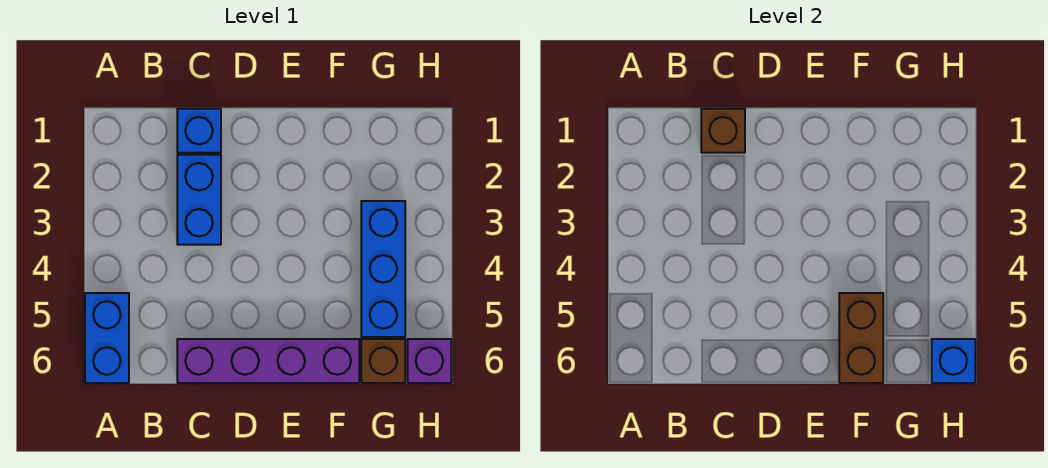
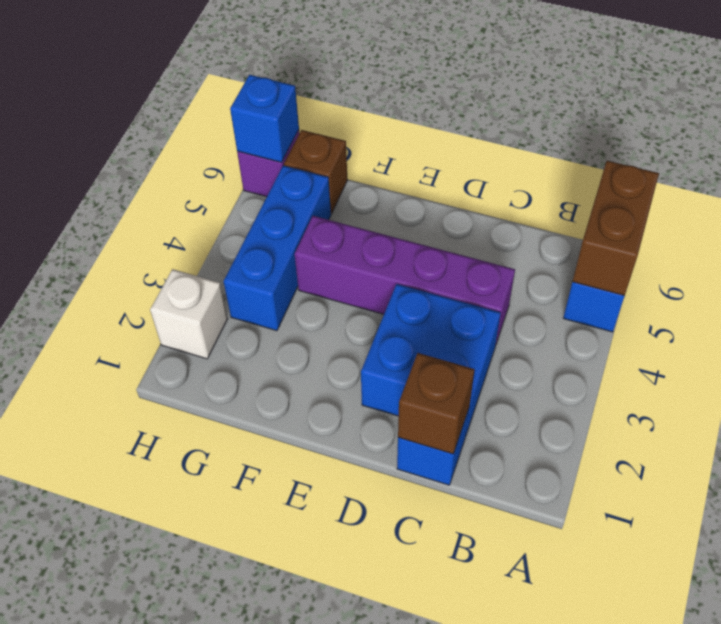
blue 1x2 brick [177,155,221,245] -> blue 2x2 brick [361,284,501,434]
purple 1x4 brick [177,339,359,383] -> purple 1x4 brick moved to [295,216,515,344]
brown 1x2 brick [839,293,883,383] -> brown 1x2 brick moved to [572,161,659,296]
none -> white 1x1 brick [150,269,228,359]

